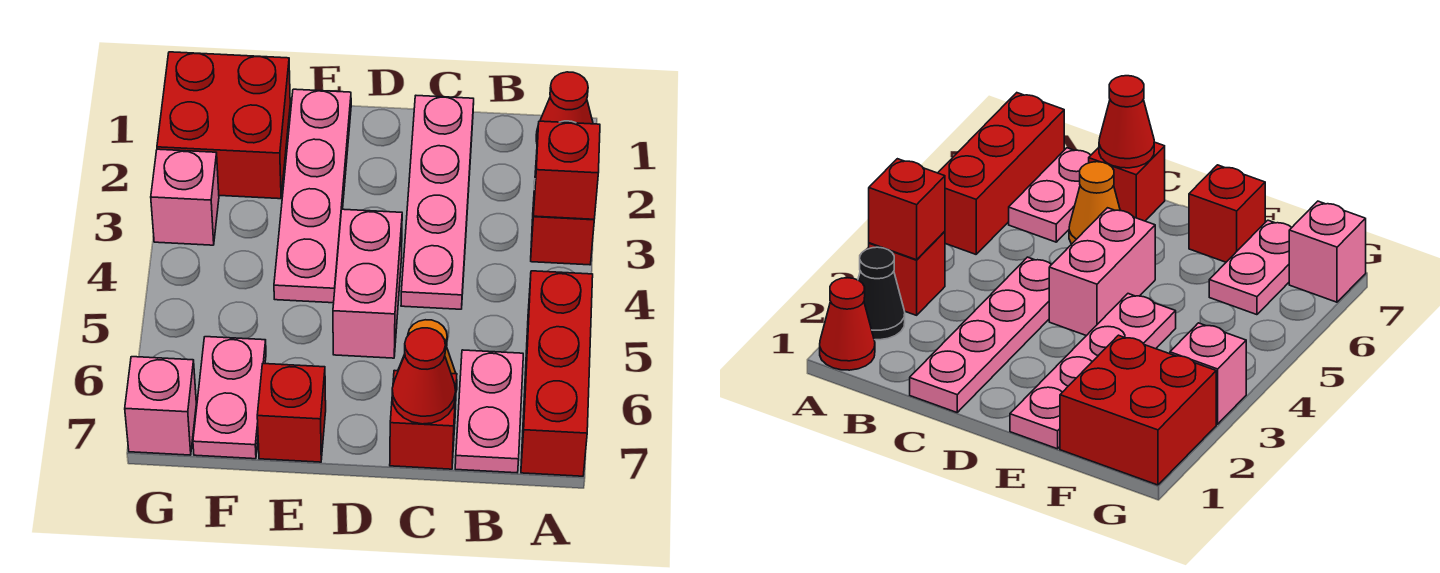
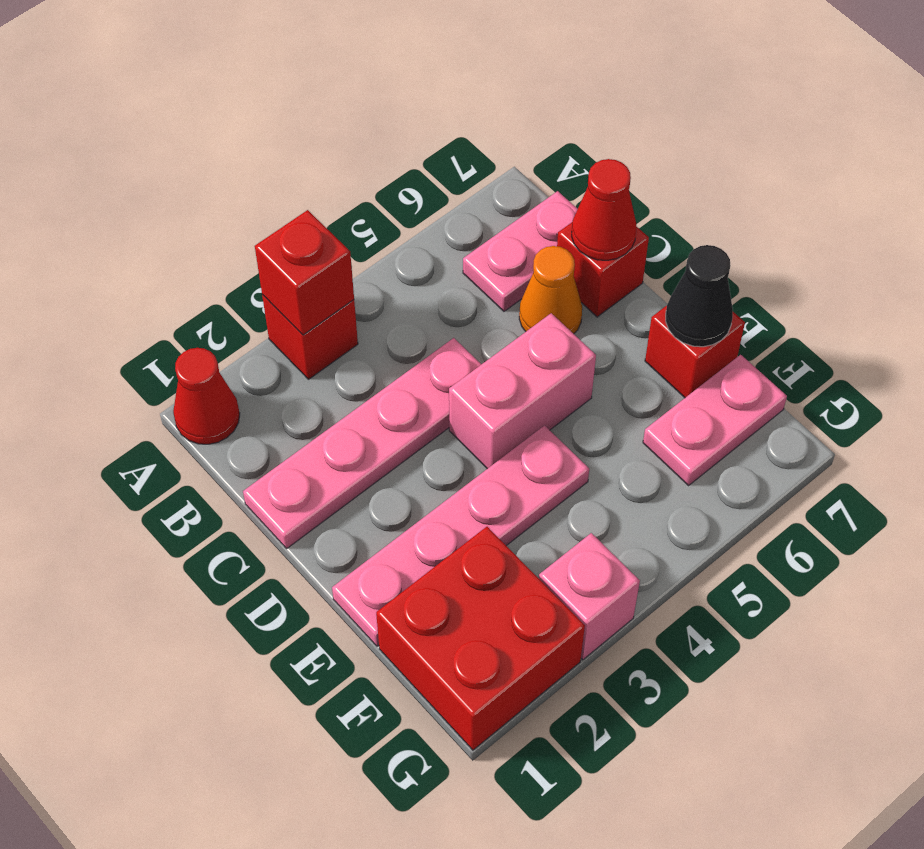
black 1x1 cone [858,247,905,340] -> black 1x1 cone moved to [666,245,733,347]
red 1x3 brick [521,271,593,476] -> none
pink 1x1 brick [125,357,196,455] -> none

